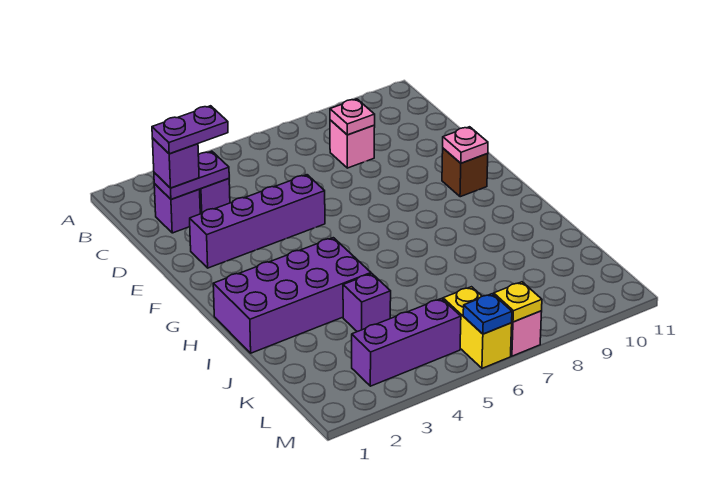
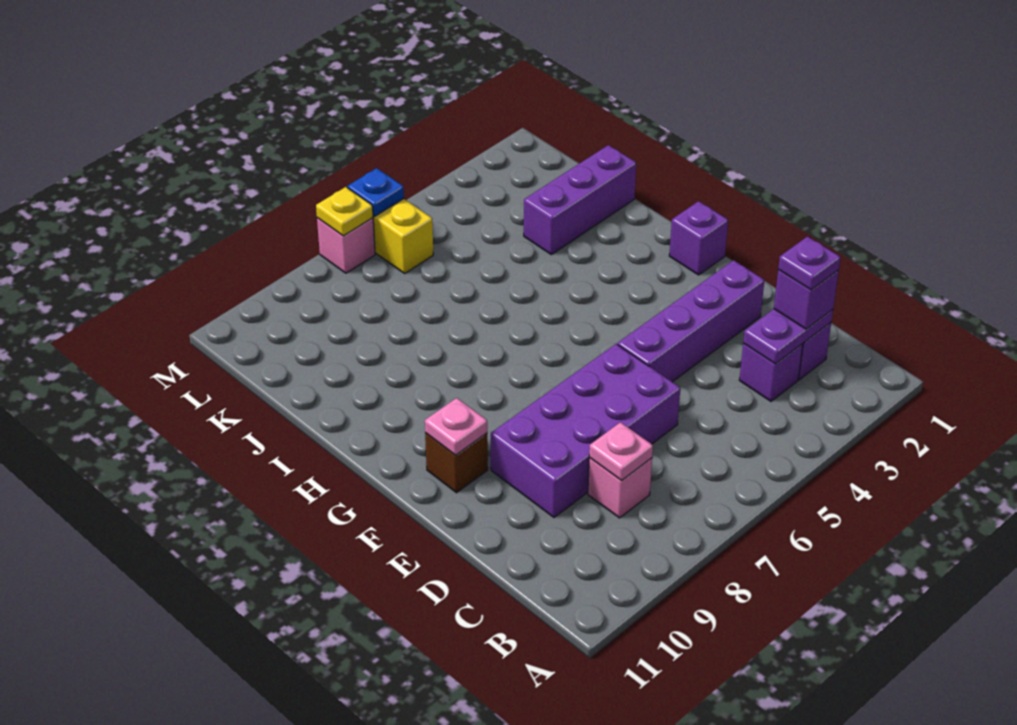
purple 1x2 plate [152,106,228,154] -> purple 1x1 plate [778,237,841,290]
purple 2x4 brick [213,238,371,353] -> purple 2x4 brick moved to [491,344,680,517]
purple 1x1 brick [343,274,391,332] -> purple 1x1 brick moved to [669,201,728,275]
purple 1x3 brick [352,299,461,386] -> purple 1x3 brick moved to [524,145,636,255]

